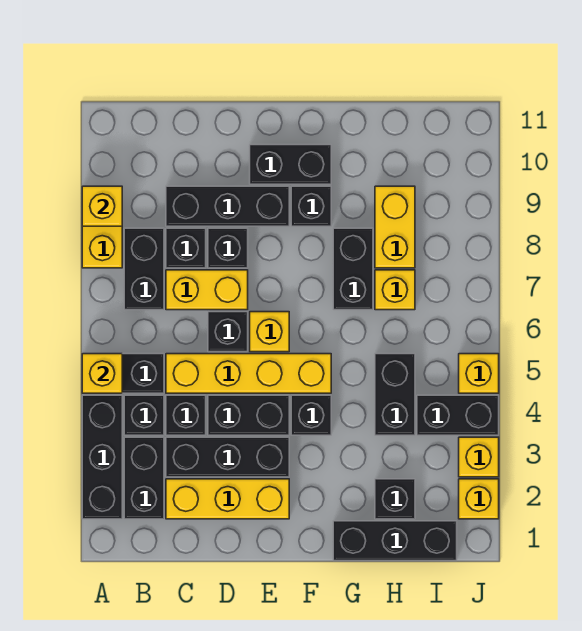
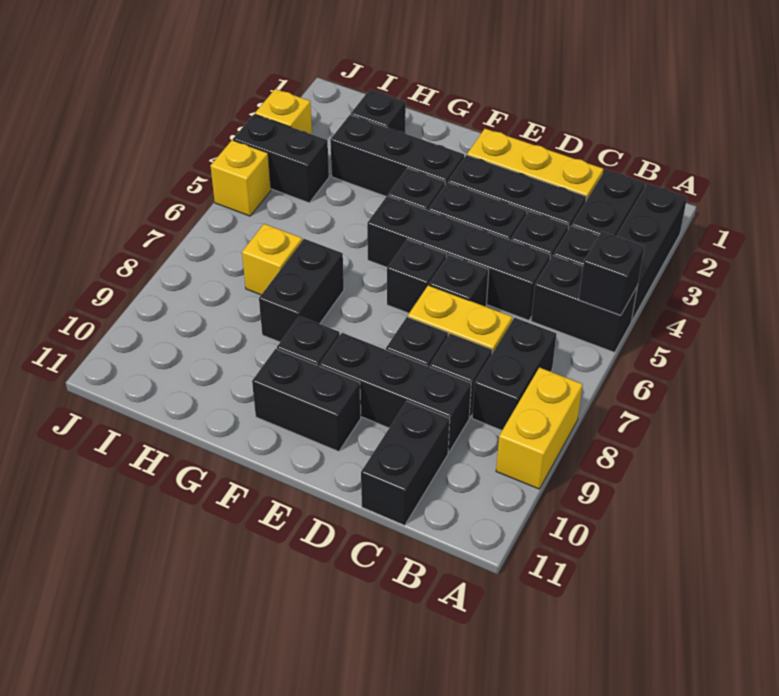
yellow 1x1 brick [82,354,122,393] -> black 1x1 brick [579,231,644,315]
yellow 1x1 brick [82,186,122,226] -> none
yellow 1x4 brick [166,354,331,393] -> black 1x4 brick [367,196,550,320]
yellow 1x1 brick [250,312,289,352] -> black 1x1 brick [387,239,447,313]
black 1x3 brick [333,521,457,561] -> black 1x3 brick moved to [330,115,464,196]
black 1x2 brick [375,354,415,435] -> black 1x2 brick moved to [361,401,450,525]
yellow 1x2 brick [375,186,415,268] -> none
yellow 1x1 brick [459,479,499,519] -> none

